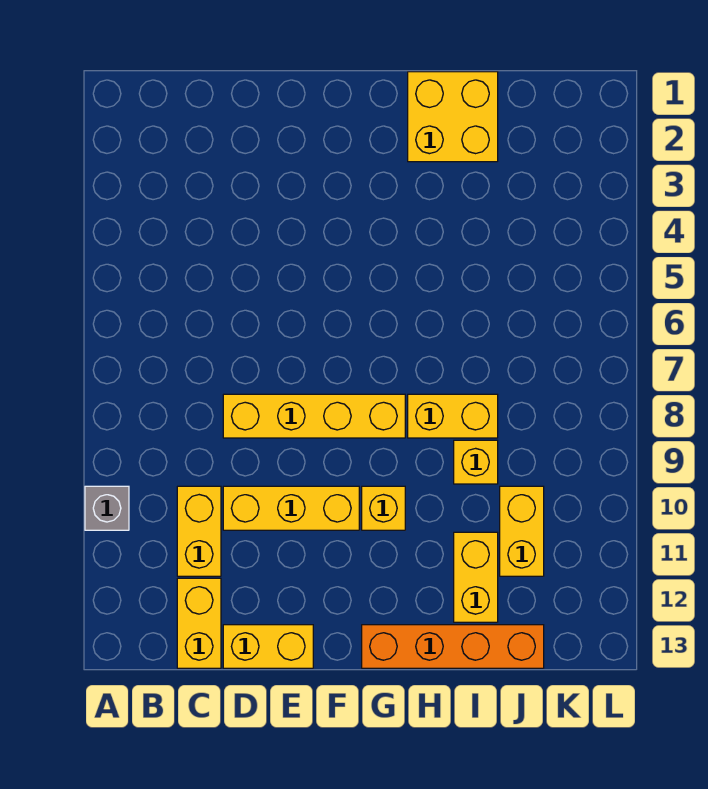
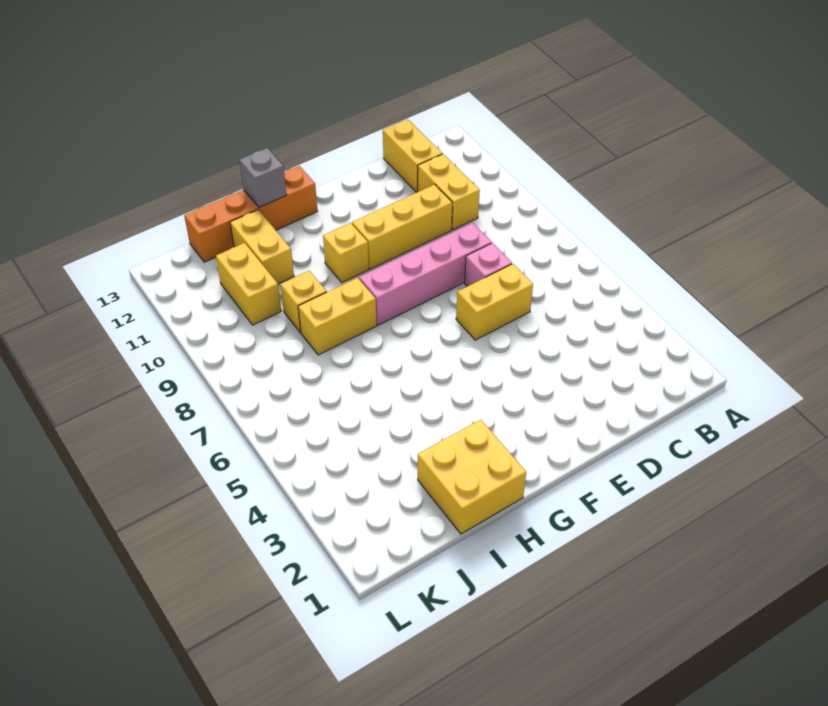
grey 1x1 brick [85,486,129,530] -> grey 1x1 brick moved to [239,148,287,207]
none -> pink 1x1 brick [465,243,512,286]
yellow 1x4 brick [223,394,405,438] -> pink 1x4 brick [359,223,492,325]
yellow 1x2 brick [223,625,313,668] -> yellow 1x2 brick moved to [456,264,533,340]

